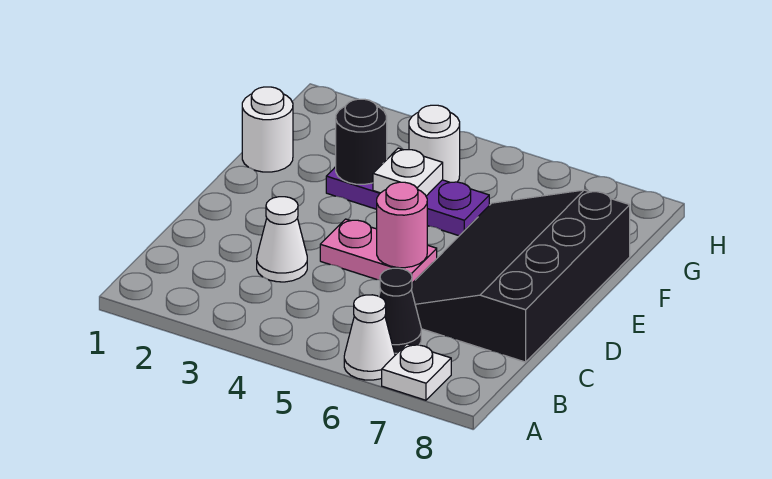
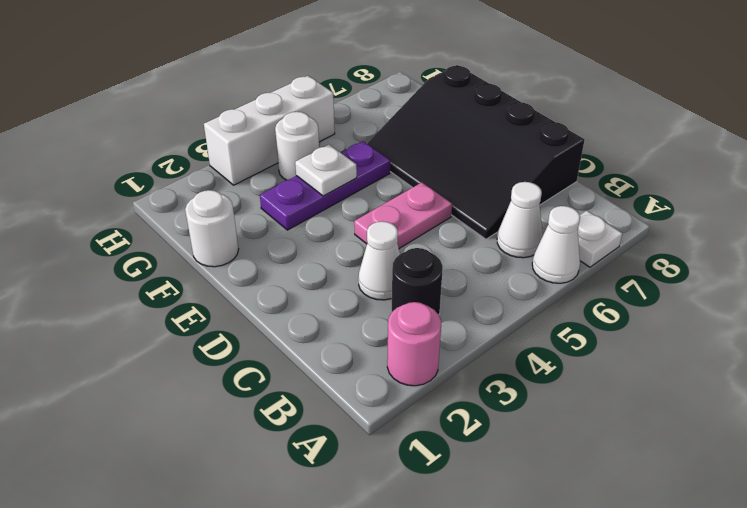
black 1x1 cone [379,268,421,353] -> white 1x1 cone [497,182,543,258]
pink 1x1 round brick [377,182,427,268] -> pink 1x1 round brick moved to [387,302,441,386]
black 1x1 round brick [336,99,387,184] -> black 1x1 round brick moved to [392,248,443,314]
none -> white 1x3 brick [204,76,335,185]

